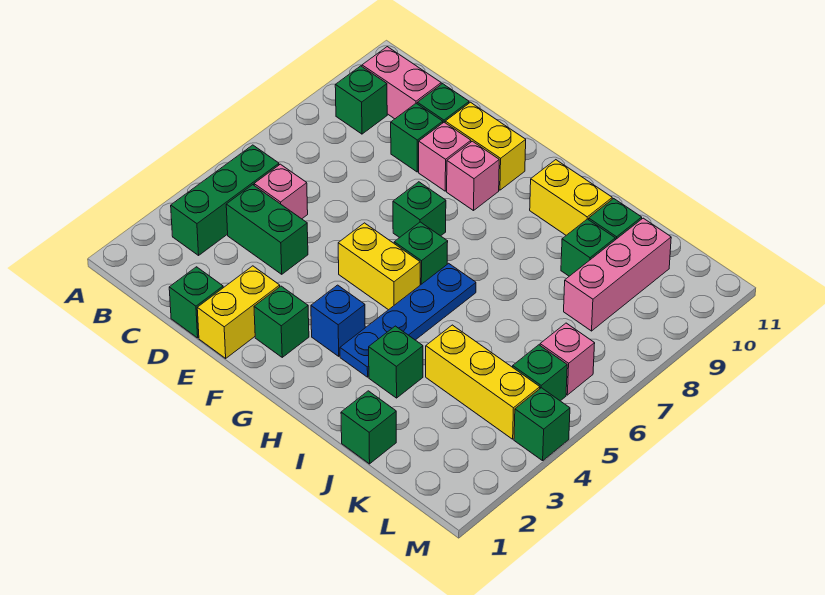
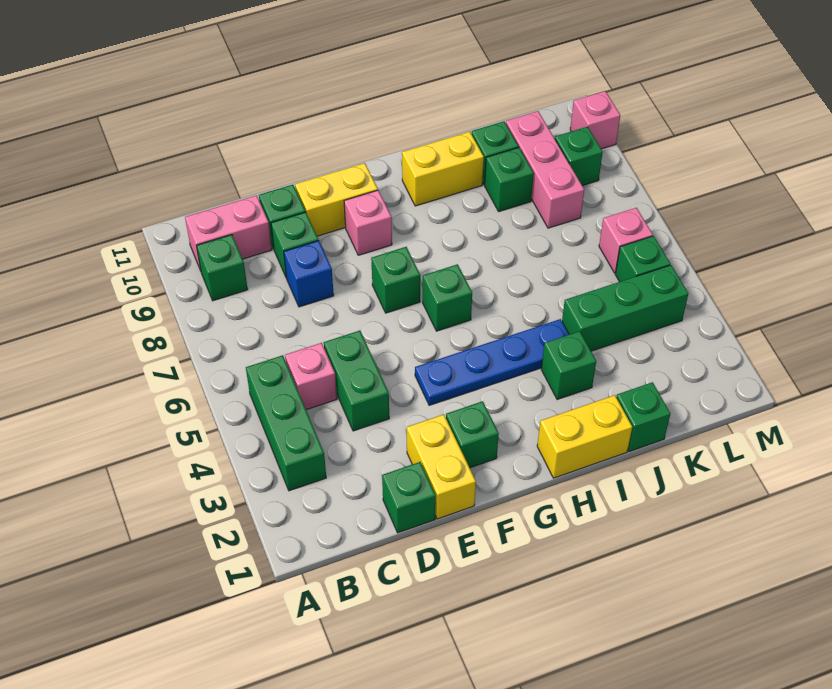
green 1x2 brick [226,185,308,274] -> green 1x2 brick turned to [324,331,389,431]
pink 1x1 brick [419,122,471,191] -> pink 1x1 brick moved to [570,91,620,149]
yellow 1x2 brick [338,223,420,310] -> yellow 1x2 brick moved to [537,395,632,478]
blue 1x1 brick [311,285,365,356] -> blue 1x1 brick moved to [284,241,334,307]
blue 1x4 plate [340,263,476,377] -> blue 1x4 plate turned to [415,319,569,405]
yellow 1x3 brick [426,325,540,439] -> green 1x3 brick [562,265,688,351]
green 1x1 brick [514,388,570,461] -> green 1x1 brick moved to [555,127,603,186]

